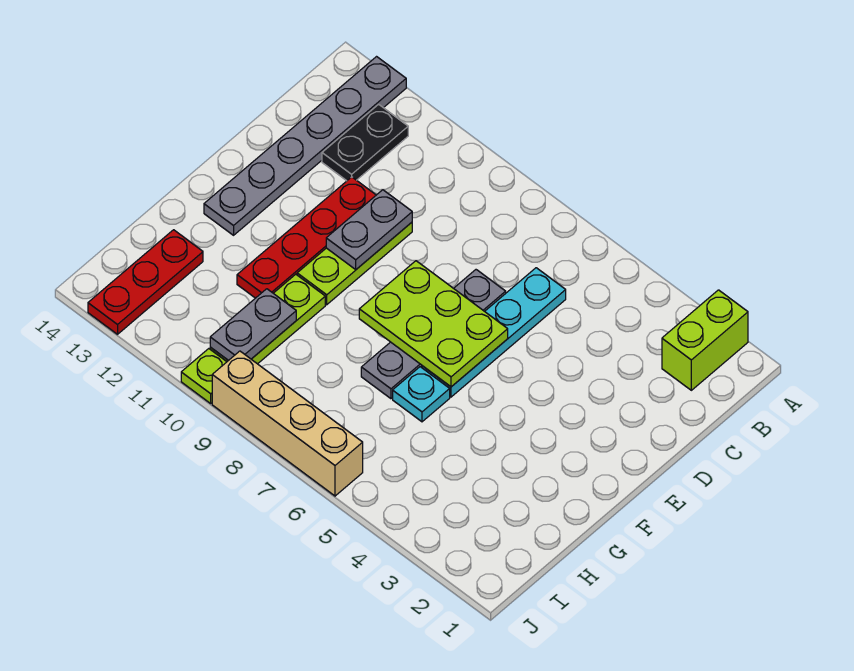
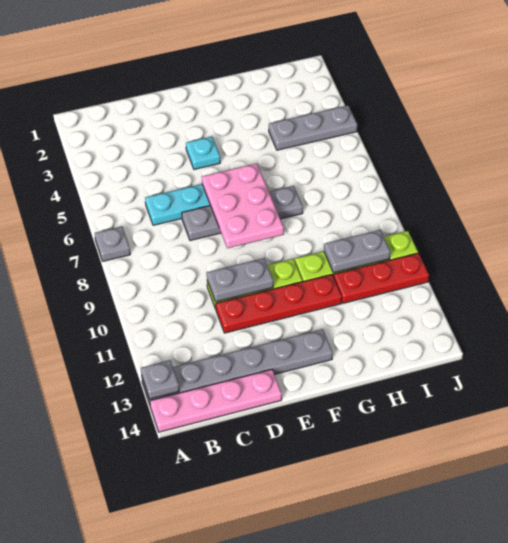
lime 1x2 brick [662,290,748,390] -> none
none -> grey 1x1 plate [95,226,130,261]
none -> grey 1x1 plate [141,360,179,399]
none -> pink 1x4 plate [150,369,282,432]
black 1x2 plate [322,104,408,181] -> none
lime 2x3 plate [359,261,508,387] -> pink 2x3 plate [202,164,284,248]
cyan 1x1 plate [393,367,450,422] -> cyan 1x1 plate moved to [186,137,220,169]
none -> grey 1x3 plate [269,106,357,150]
red 1x3 plate [88,230,203,334] -> red 1x3 plate moved to [334,253,429,303]
tan 1x4 brick [212,351,363,496] -> none

